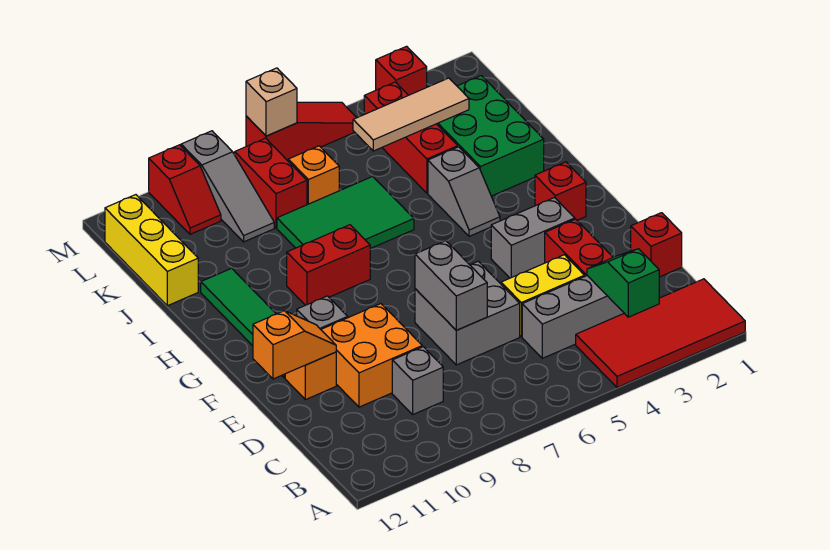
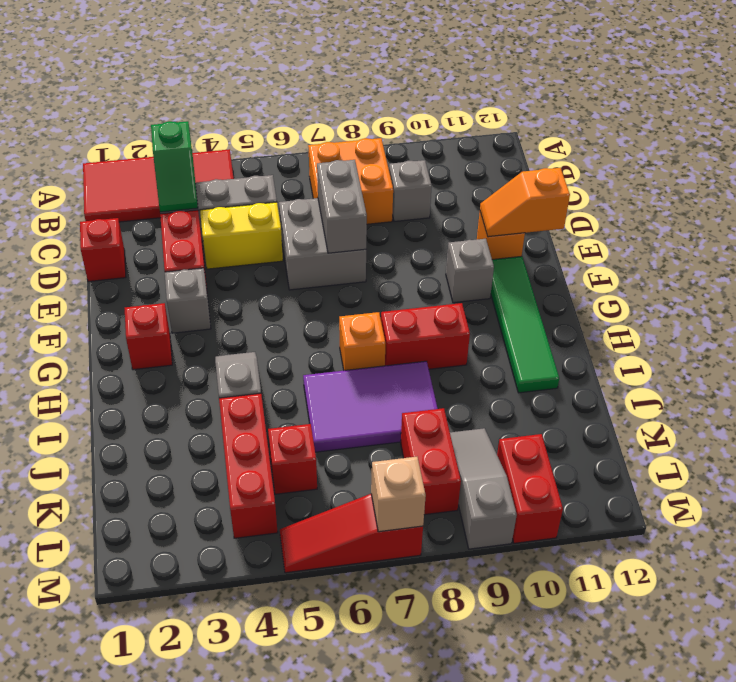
orange 2x2 brick [321,304,422,407] -> orange 2x2 brick moved to [308,138,393,224]
grey 1x2 brick [491,198,575,278] -> grey 1x1 brick [165,268,211,333]
green 2x3 brick [437,76,544,196] -> none
green 2x3 tile [277,176,414,249] -> purple 2x3 tile [303,361,438,452]
yellow 1x3 brick [105,195,198,306] -> none
tan 1x3 tile [353,78,469,151] -> none
orange 1x1 brick [288,146,339,205] -> orange 1x1 brick moved to [339,312,385,370]
red 1x2 slope [149,145,221,234] -> red 1x2 brick [497,434,563,543]
red 1x1 brick [376,46,427,95] -> red 1x1 brick moved to [268,424,317,494]

